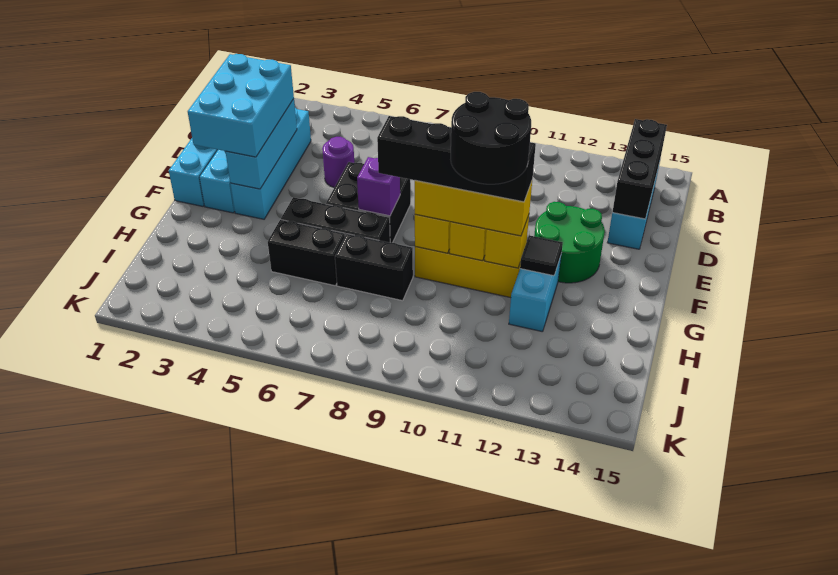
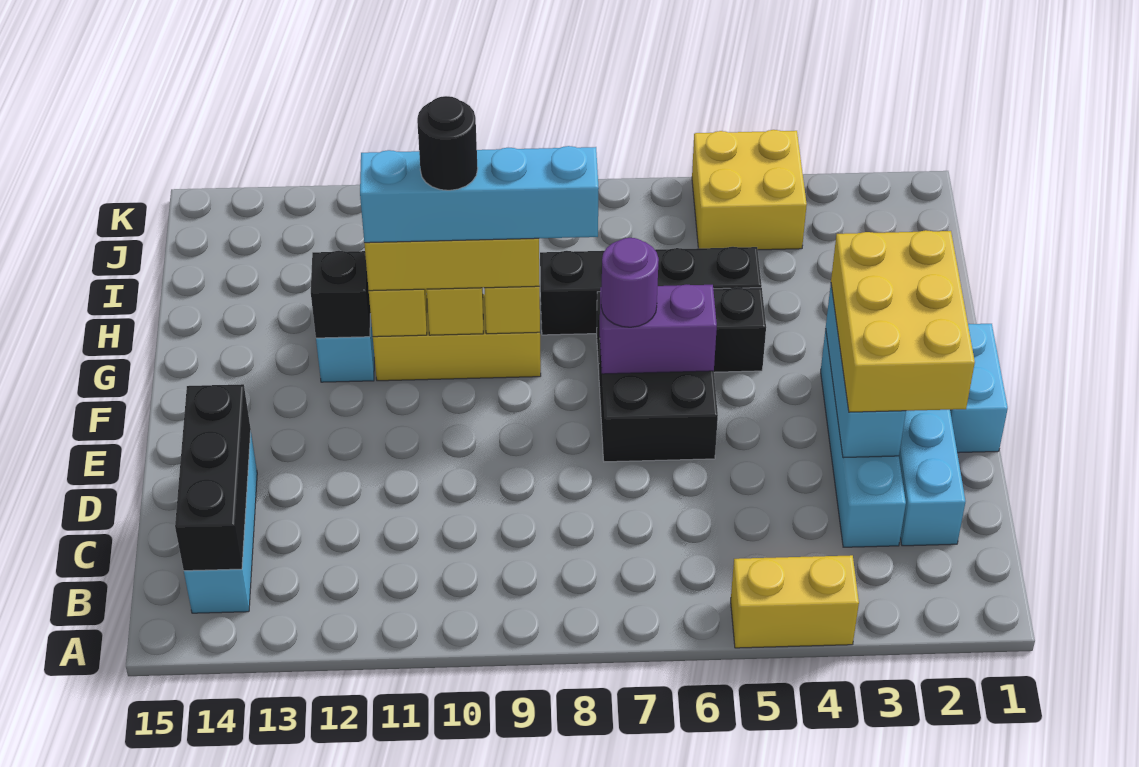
none -> yellow 1x2 brick [731,555,859,648]
cyan 2x3 brick [188,54,294,157] -> yellow 2x3 brick [831,230,975,412]
purple 1x1 round brick [322,137,354,187] -> purple 1x1 round brick moved to [601,238,659,327]
green 2x2 round brick [534,202,605,283] -> none
purple 1x1 brick [357,157,400,216] -> purple 1x2 brick [599,285,717,374]
black 1x4 brick [377,116,536,202] -> cyan 1x4 brick [360,146,599,243]
black 2x2 round brick [451,92,531,184] -> black 1x1 round brick [417,96,478,190]
black 1x1 tile [520,235,563,276] -> black 1x1 brick [311,251,371,338]
none -> yellow 2x2 brick [692,130,807,250]

